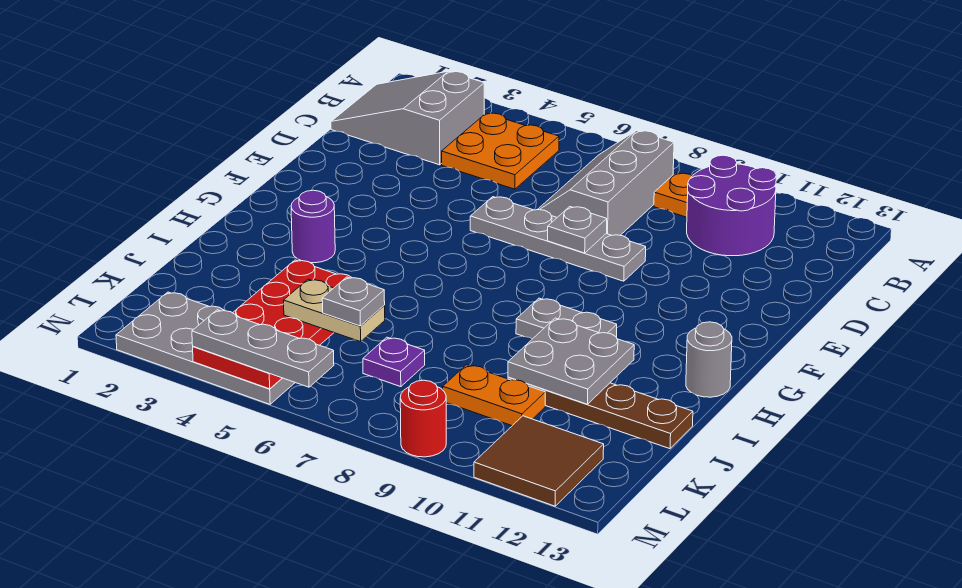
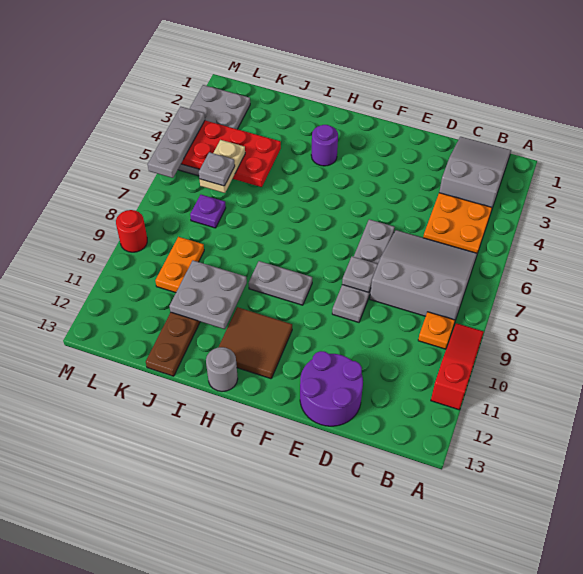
none -> red 1x3 slope [431,323,484,410]
grey 2x3 slope [537,131,674,235] -> grey 3x3 slope [370,230,477,320]
purple 2x2 round brick [687,155,776,256] -> purple 2x2 round brick moved to [300,351,363,426]
grey 1x2 plate [516,298,617,339] -> grey 1x2 plate turned to [249,261,312,305]
brown 2x2 tile [474,416,604,506] -> brown 2x2 tile moved to [219,307,292,379]

